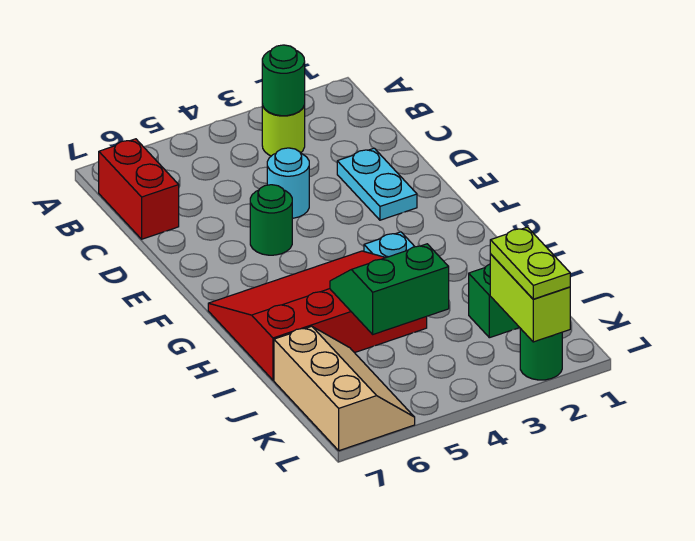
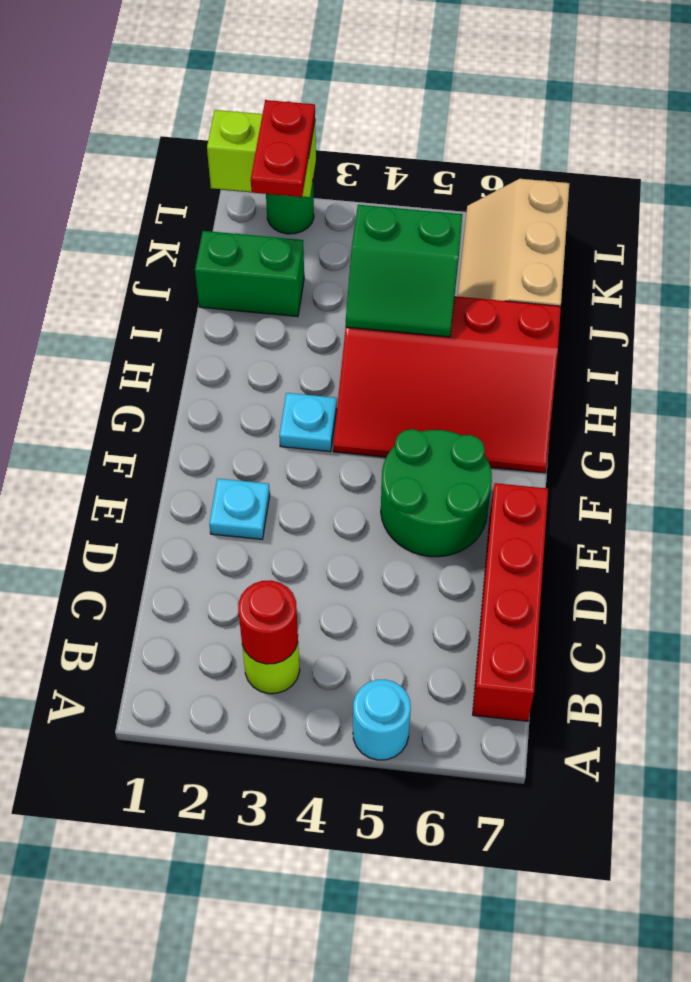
green 1x1 round brick [262,45,305,116] -> red 1x1 round brick [238,580,298,664]
red 1x2 brick [99,139,179,239] -> red 1x4 brick [473,483,548,721]
cyan 1x2 plate [337,148,417,220] -> cyan 1x1 plate [209,479,270,539]
cyan 1x1 round brick [267,148,309,218] -> cyan 1x1 round brick moved to [353,680,411,760]
green 1x1 round brick [250,185,292,255] -> green 2x2 round brick [381,429,492,557]
lime 1x2 brick [490,254,570,342] -> lime 1x2 brick turned to [207,110,316,197]
lime 1x2 plate [490,227,570,299] -> red 1x2 plate [251,100,315,197]

